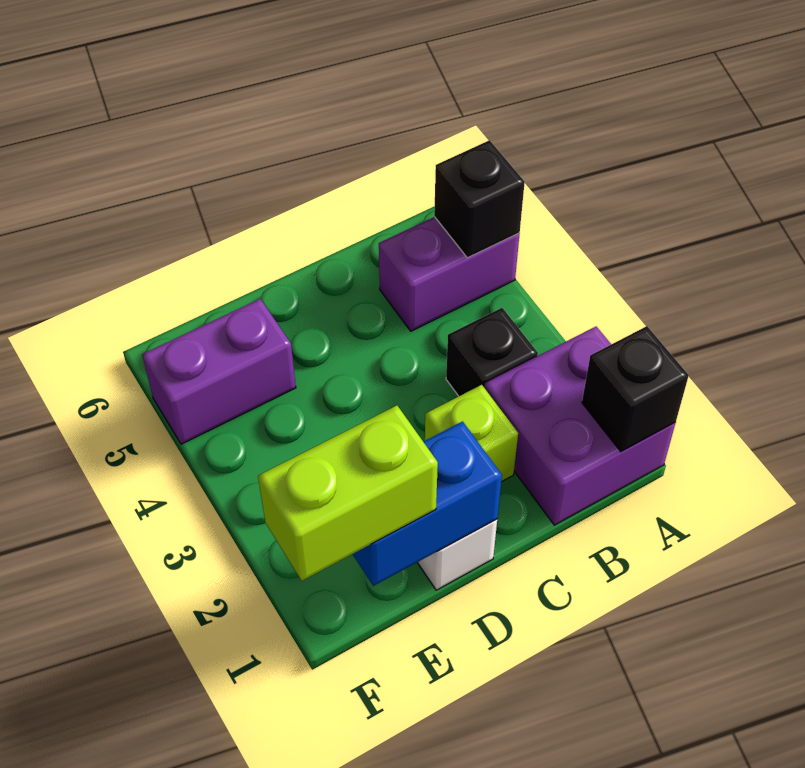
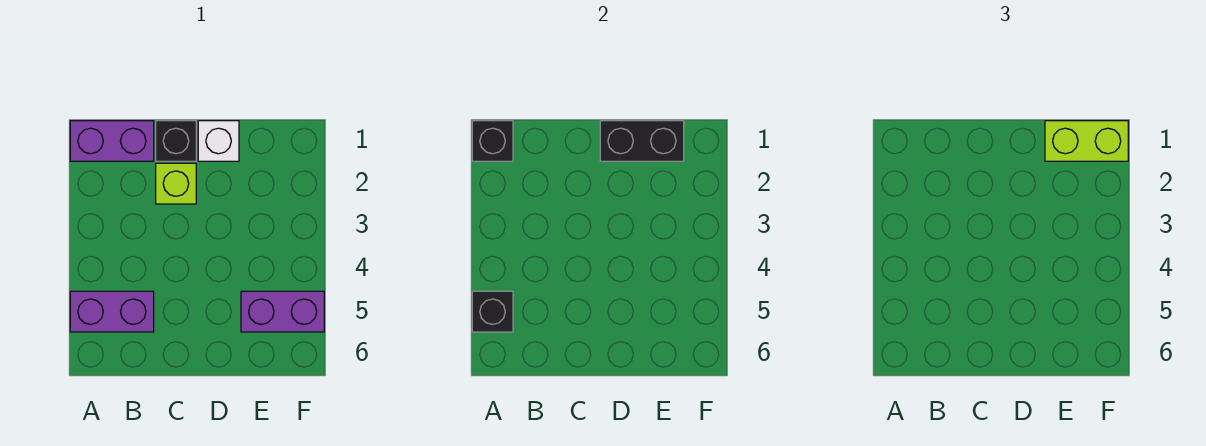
purple 2x2 brick [484,326,675,525] -> purple 1x2 brick [70,121,154,161]
black 1x1 brick [446,308,538,396] -> black 1x1 brick moved to [156,121,196,161]
blue 1x2 brick [353,422,502,586] -> black 1x2 brick [600,121,684,161]

